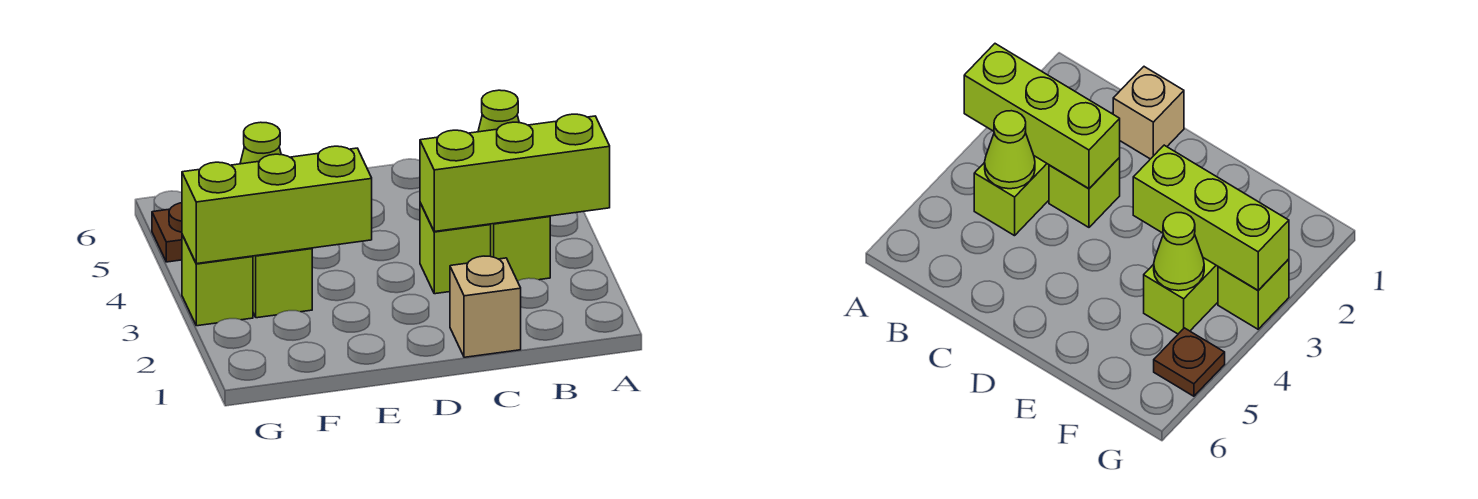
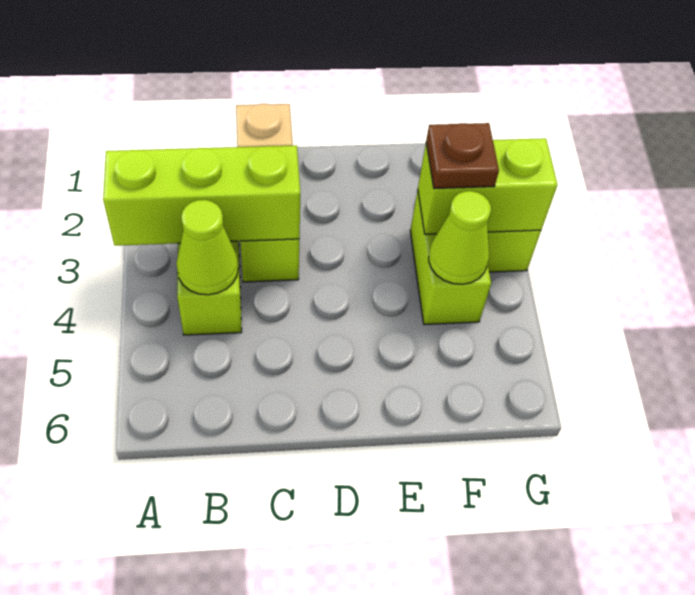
lime 1x3 brick [182,146,372,264] -> lime 1x2 brick [418,138,558,234]
brown 1x1 plate [152,203,182,262] -> brown 1x1 plate moved to [426,123,499,189]

